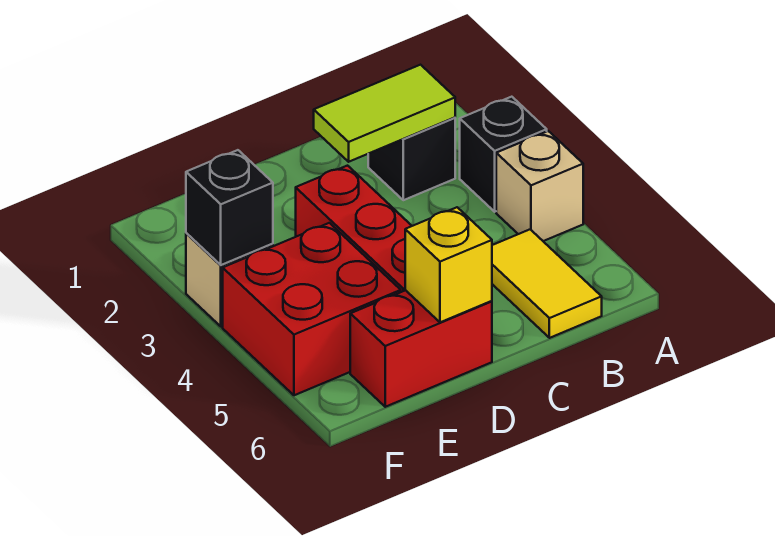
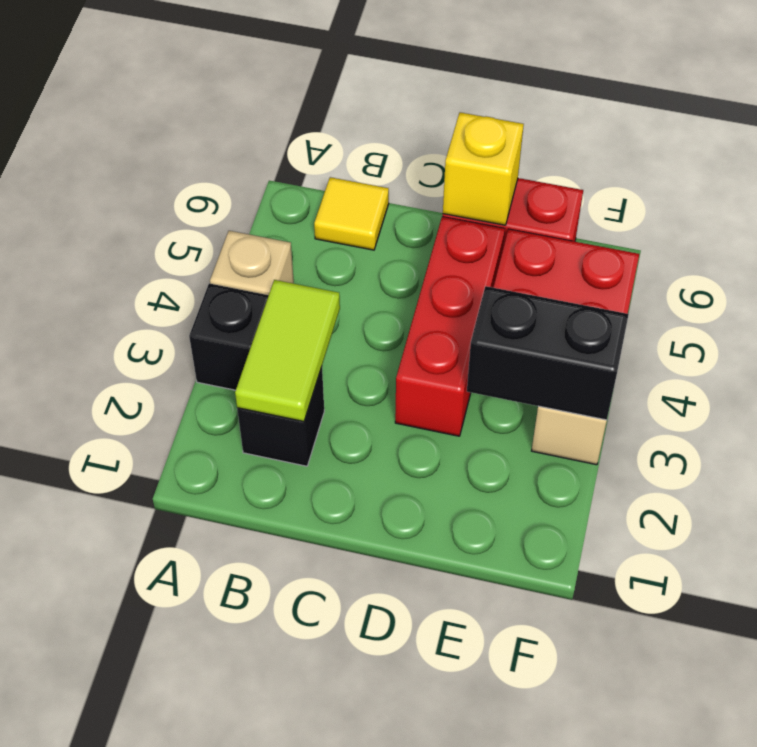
lime 1x2 tile [314,65,455,162] -> lime 1x2 tile turned to [235,280,340,422]
yellow 1x2 tile [492,229,602,338] -> yellow 1x1 tile [314,177,389,250]
black 1x1 brick [186,150,273,265] -> black 1x2 brick [467,286,629,420]

